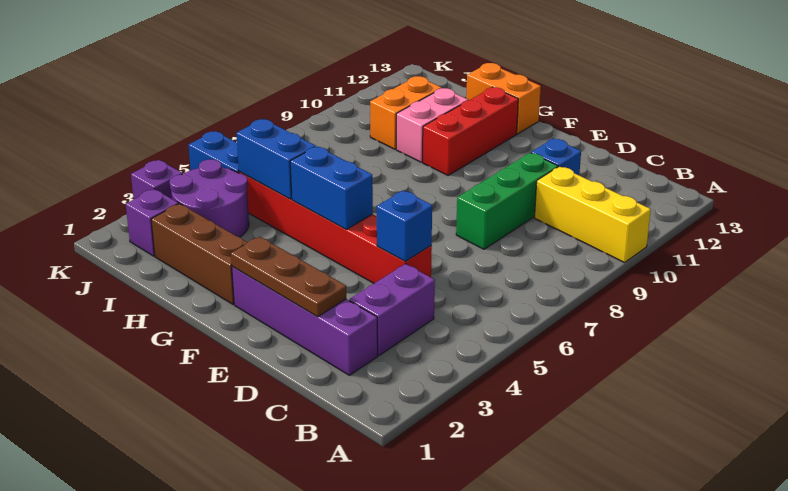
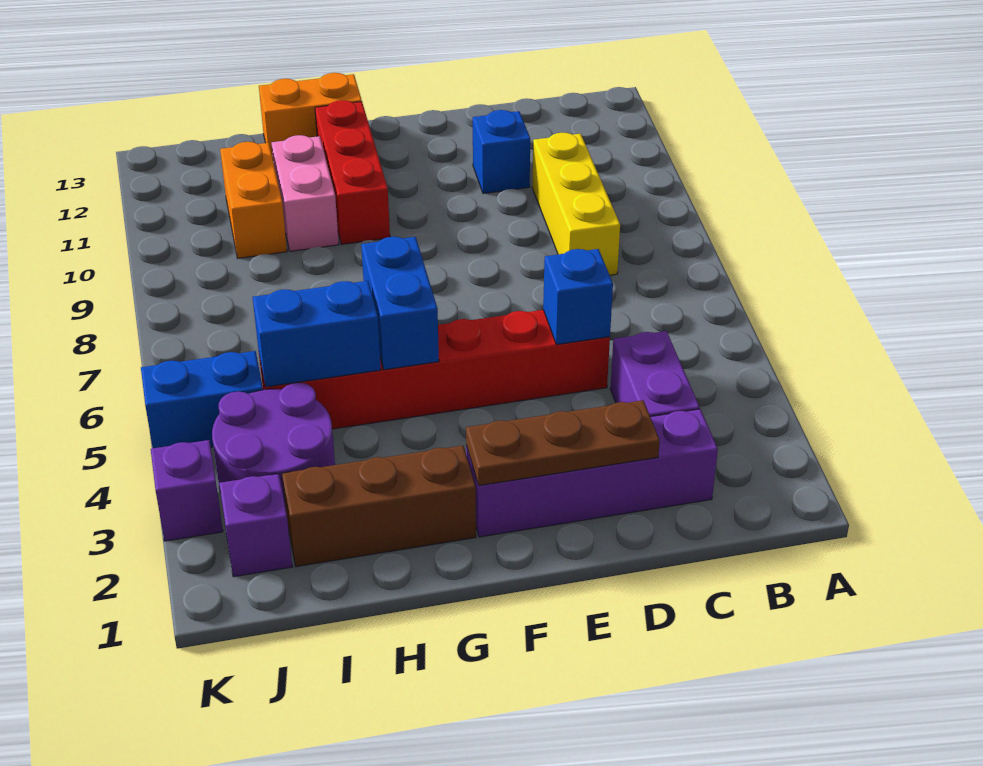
yellow 1x3 brick [535,166,651,263] -> yellow 1x3 brick turned to [532,133,620,275]
green 1x3 brick [456,153,558,249] -> none
blue 1x2 brick [290,146,373,229] -> blue 1x2 brick turned to [361,237,439,370]

